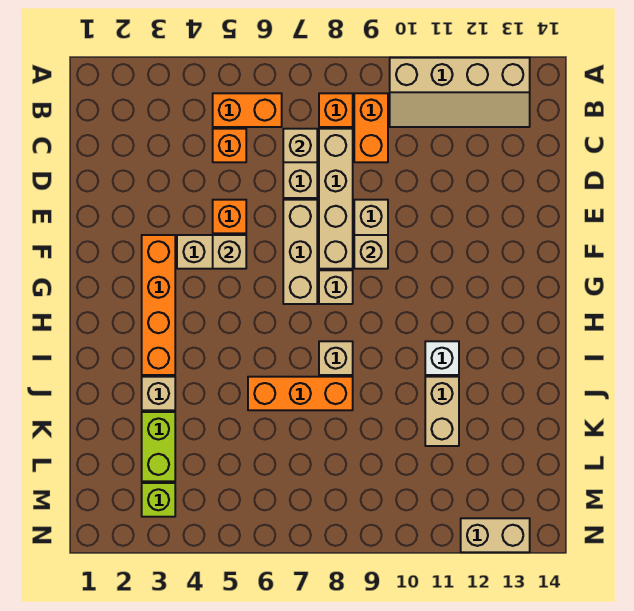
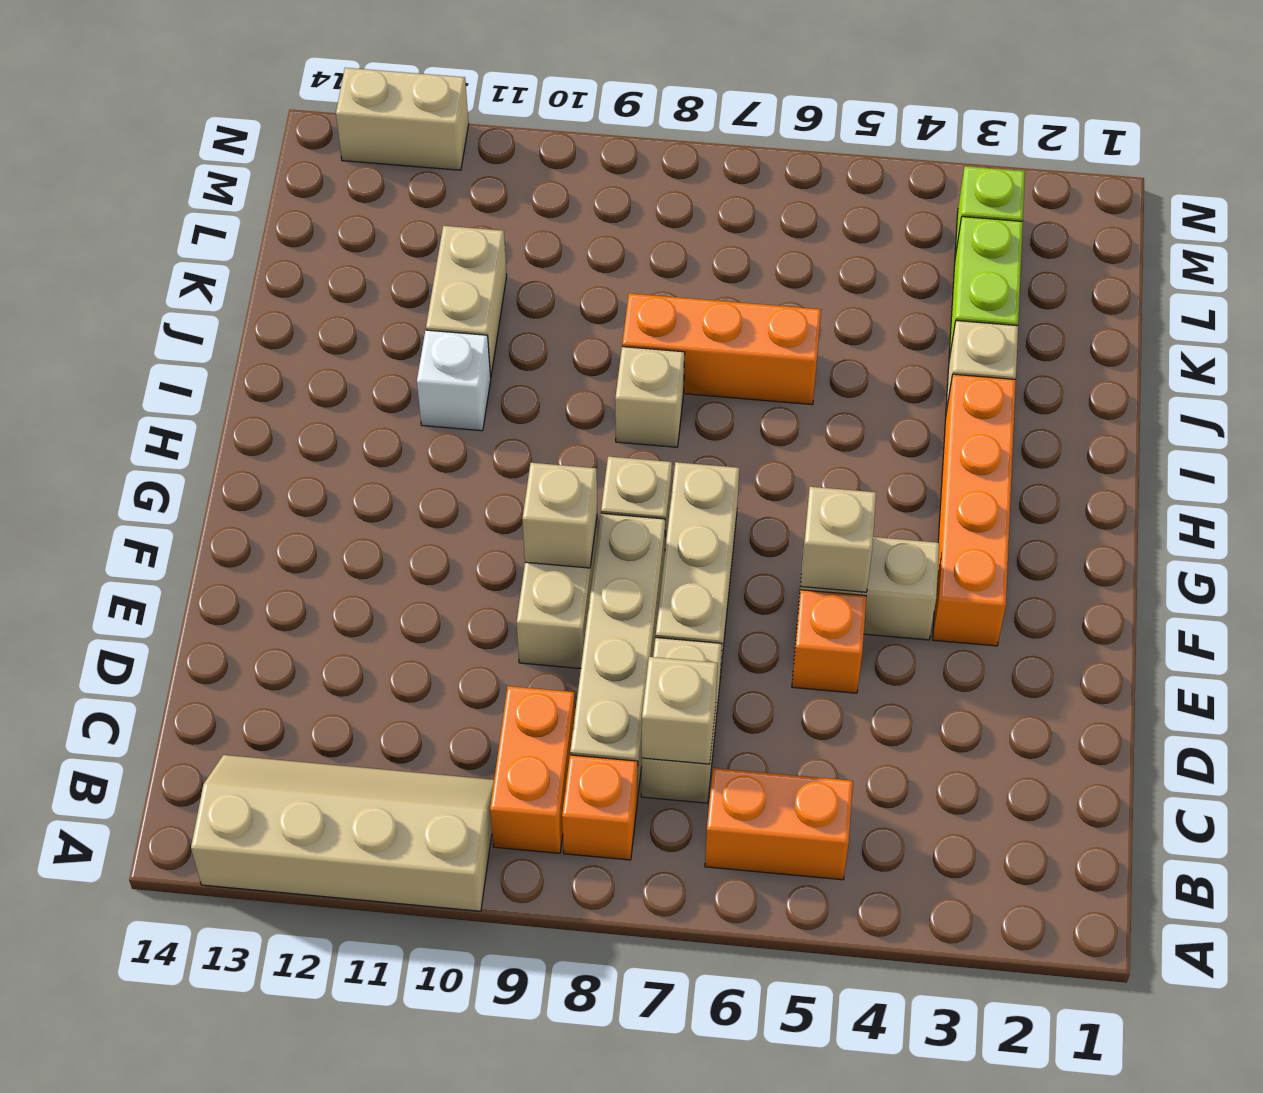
orange 1x1 brick [213,129,246,162] -> none

